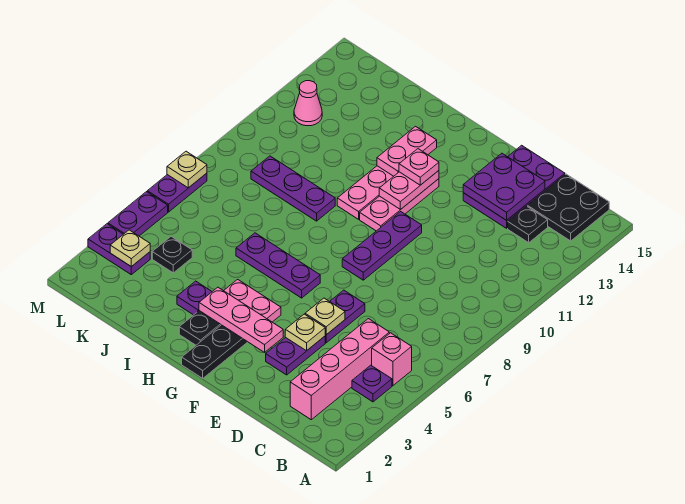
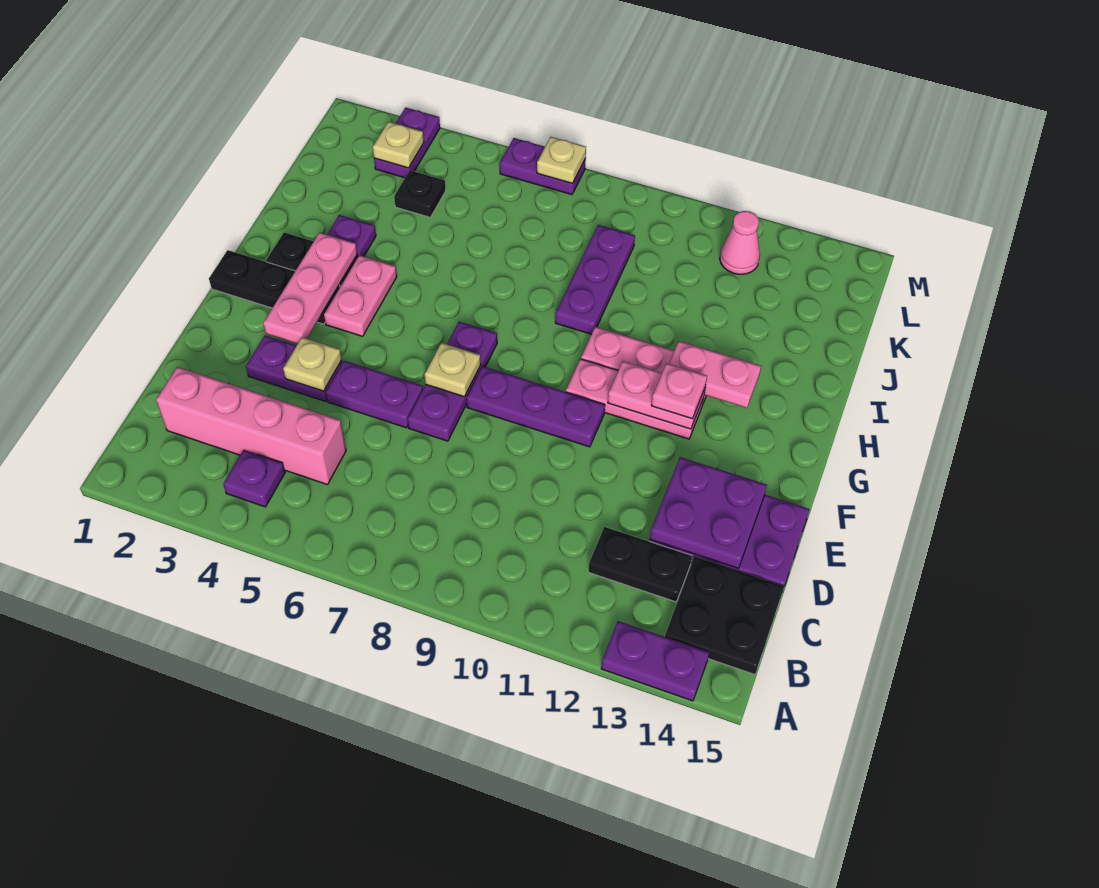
pink 1x1 brick [372,333,412,386] -> none
black 1x1 plate [508,206,548,243] -> black 1x2 plate [588,527,692,602]
tan 1x1 plate [305,298,345,335] -> tan 1x1 plate moved to [425,343,481,397]
purple 1x3 plate [236,233,320,298] -> purple 1x3 plate moved to [408,322,497,441]
purple 1x2 plate [108,192,168,236] -> purple 1x2 plate moved to [601,621,709,701]

